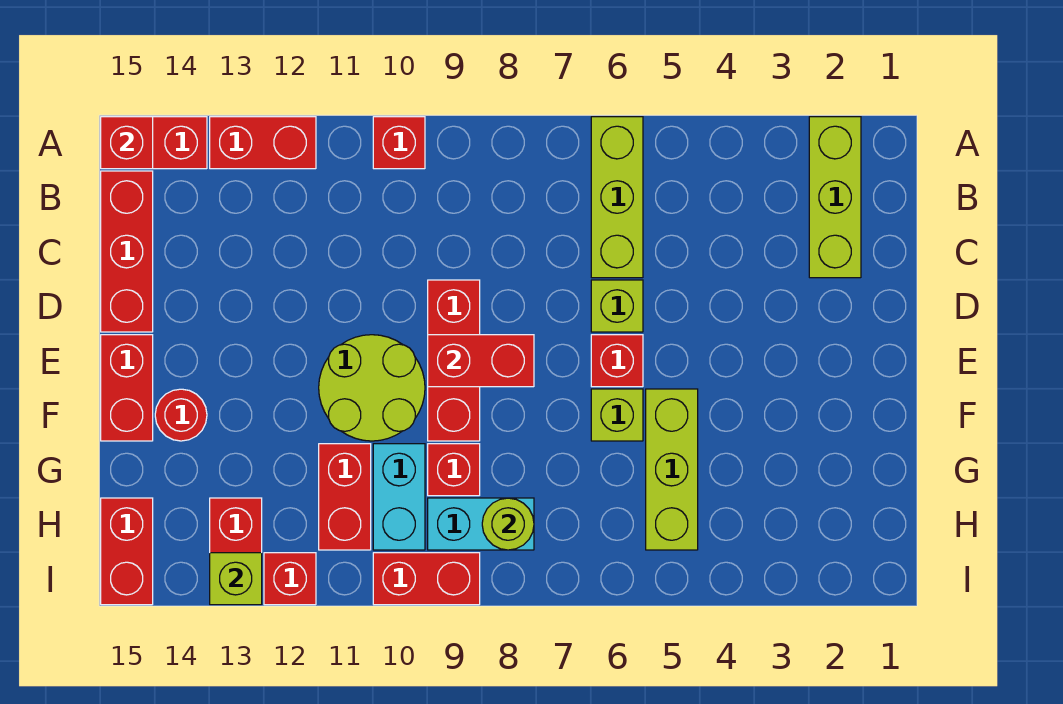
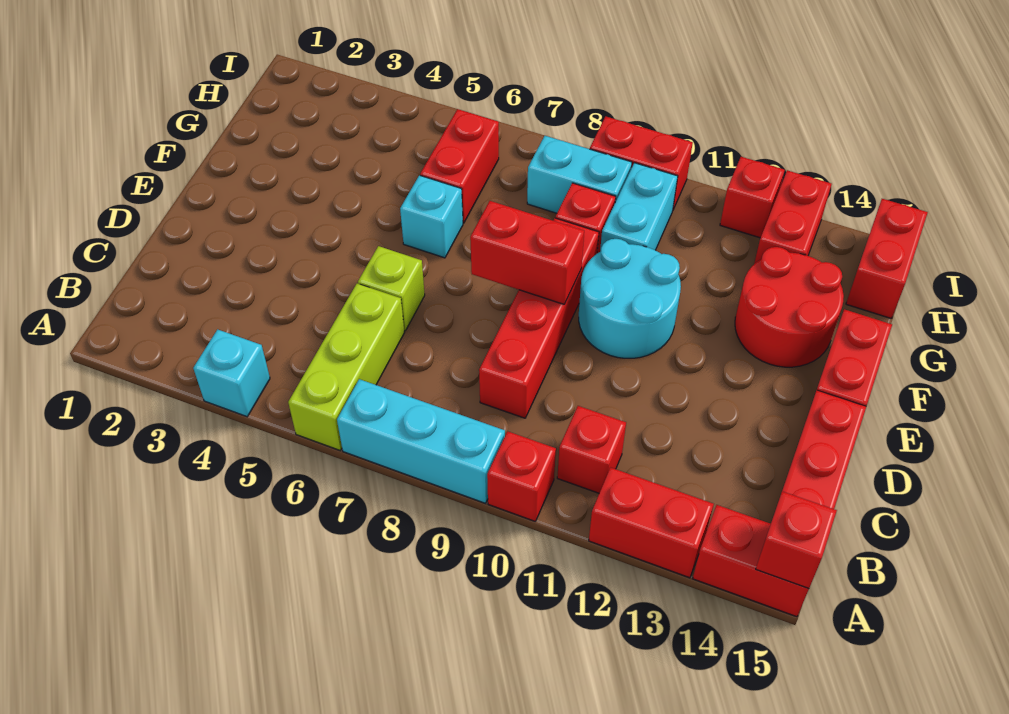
lime 1x3 brick [809,117,861,278] -> none
none -> cyan 1x1 brick [193,329,270,417]
none -> cyan 1x3 brick [337,379,505,503]
red 1x3 brick [428,280,480,441] -> red 1x4 brick [479,218,599,418]
red 1x1 brick [591,335,643,387] -> red 1x1 brick moved to [557,406,626,493]
lime 2x2 round brick [319,335,425,441] -> cyan 2x2 round brick [579,239,681,358]
lime 1x3 brick [646,389,698,550] -> none
lime 1x1 brick [591,389,643,441] -> cyan 1x1 brick [400,175,463,258]
red 1x1 round brick [155,389,207,441] -> red 2x2 round brick [735,247,844,367]
red 1x2 brick [319,444,371,550] -> red 1x2 brick moved to [420,109,499,223]
lime 1x1 round brick [482,498,534,550] -> none
lime 1x1 brick [210,553,262,605] -> none

